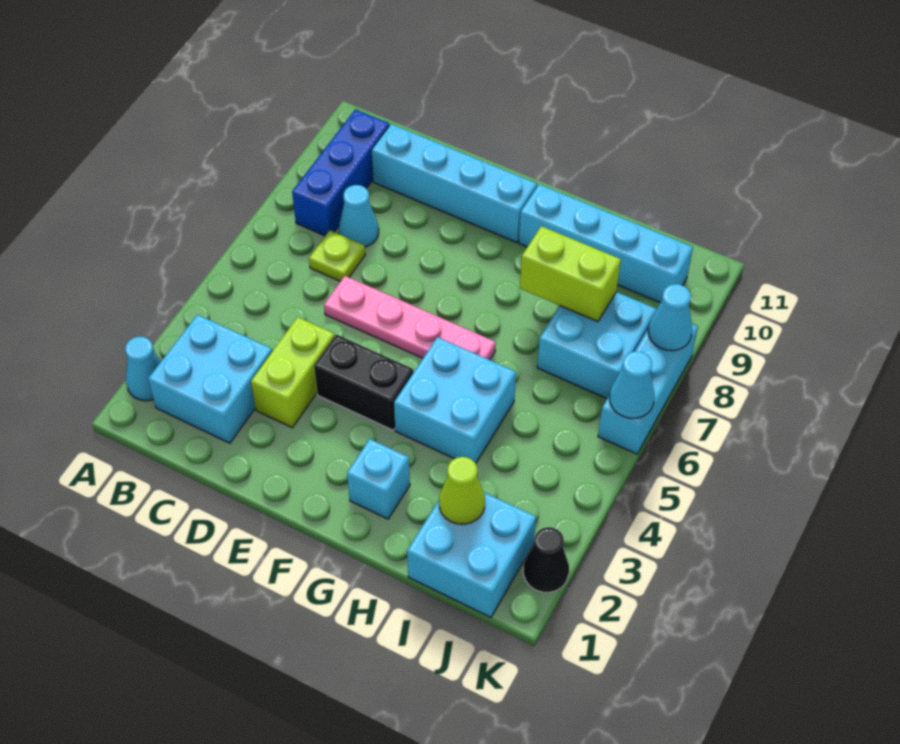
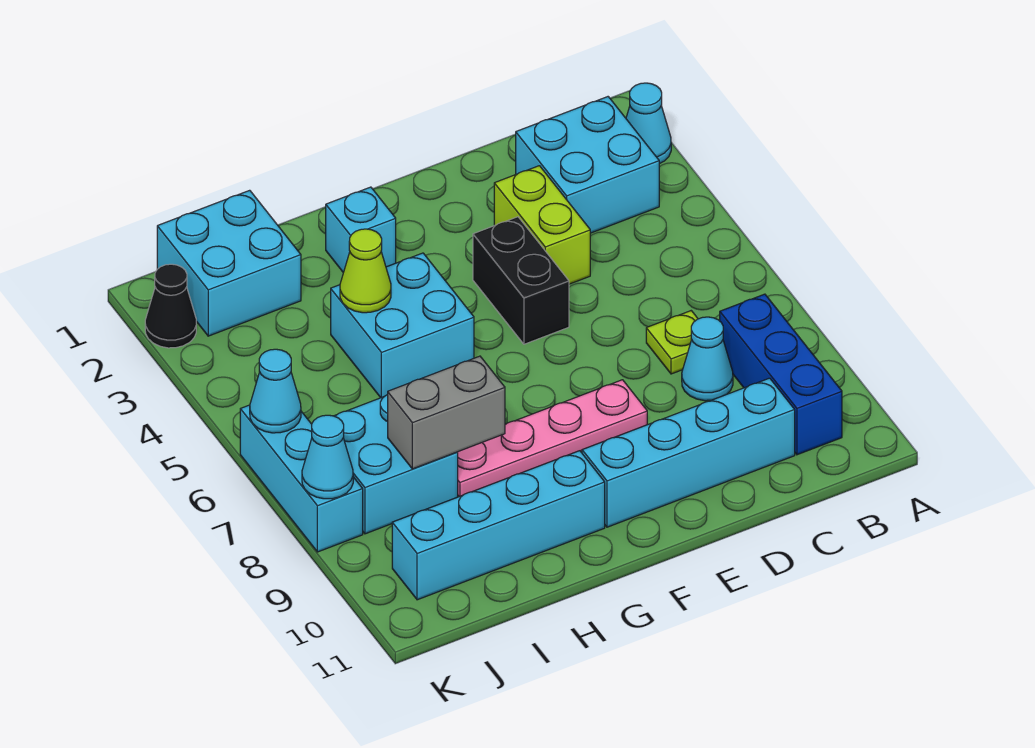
pink 1x4 plate [324,276,496,360] -> pink 1x4 plate moved to [458,380,647,497]
black 1x2 brick [314,334,414,430] -> black 1x2 brick turned to [473,217,569,344]
lime 1x2 brick [520,226,621,322] -> grey 1x2 brick [388,356,505,469]
lime 1x1 cone [439,457,485,524] -> lime 1x1 cone moved to [340,229,391,313]

